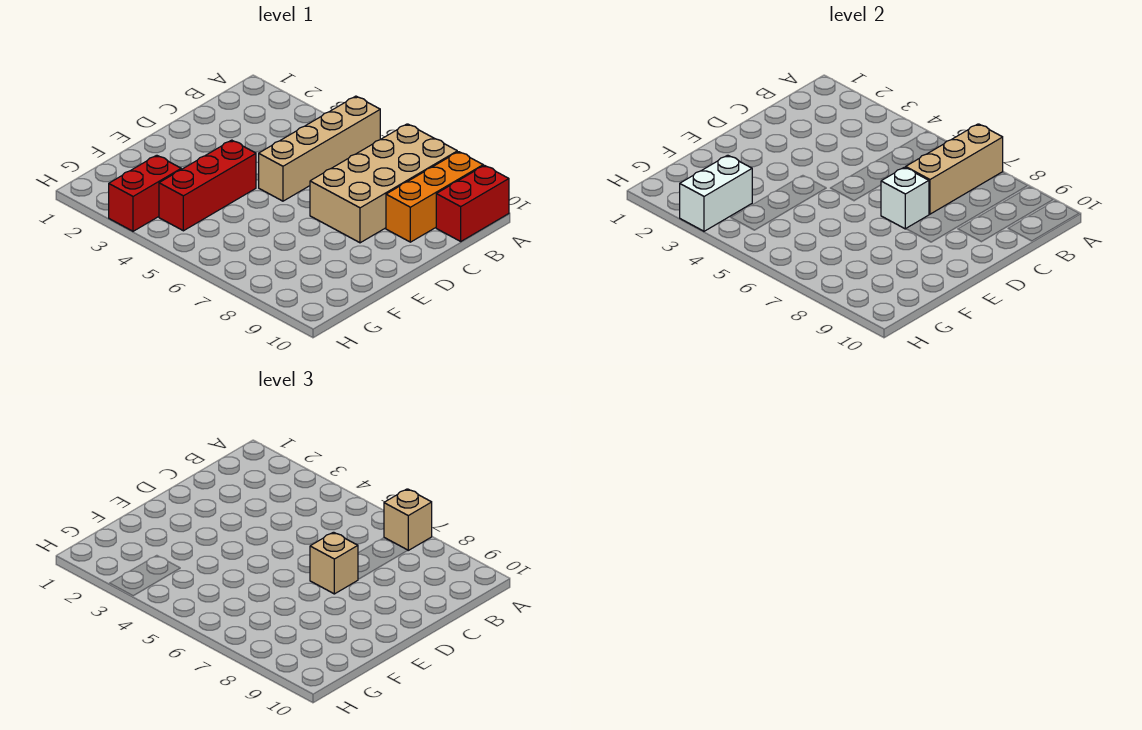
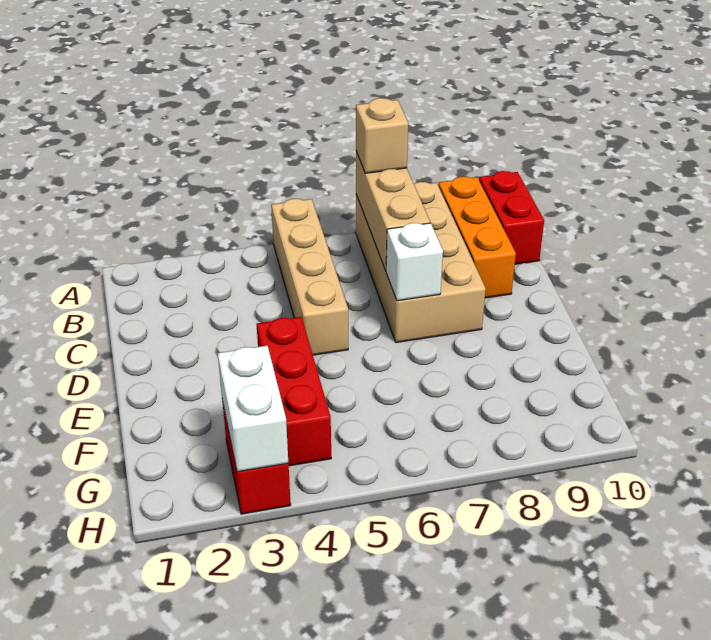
tan 1x1 brick [310,532,358,594] -> none

